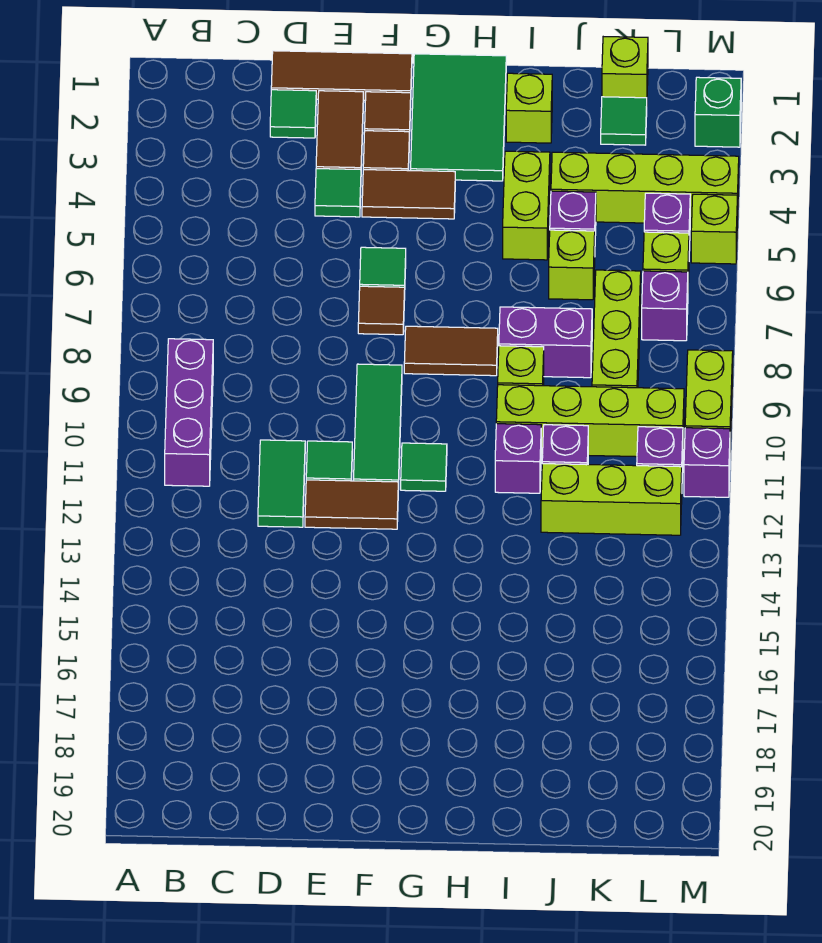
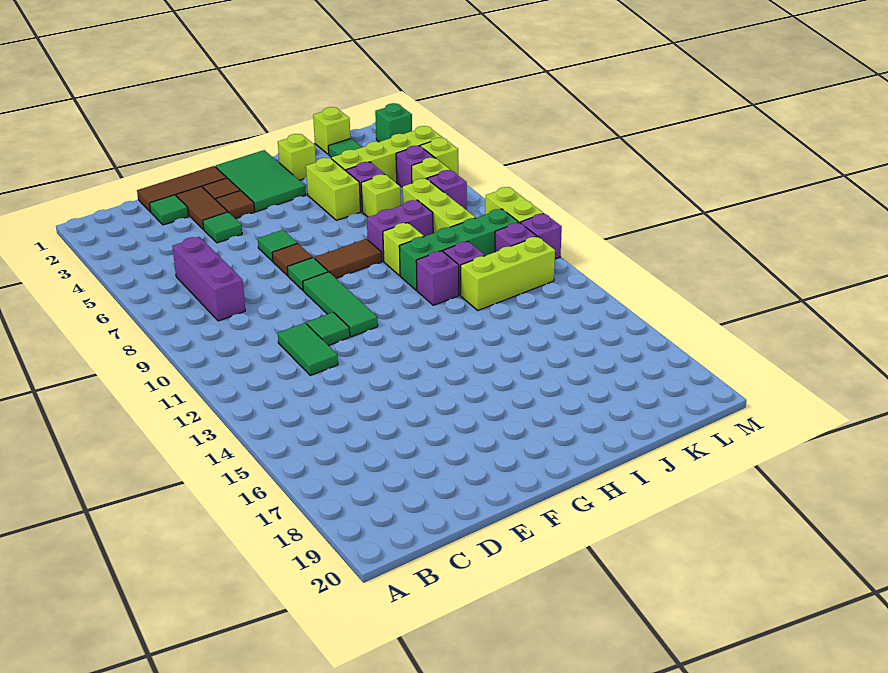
purple 1x3 brick [165,339,213,486] -> purple 1x3 brick moved to [172,237,245,321]
brown 1x2 tile [305,480,398,529] -> none
brown 1x2 tile [362,170,455,219] -> none
green 1x1 tile [401,443,447,491] -> green 1x1 tile moved to [287,258,328,290]
lime 1x4 brick [496,385,684,457] -> green 1x4 brick [399,209,518,290]

